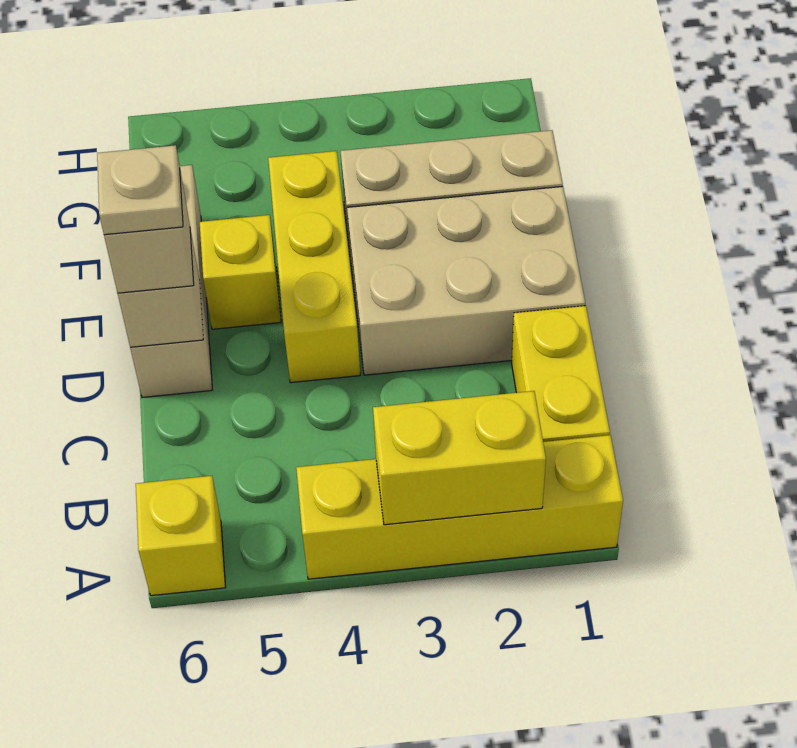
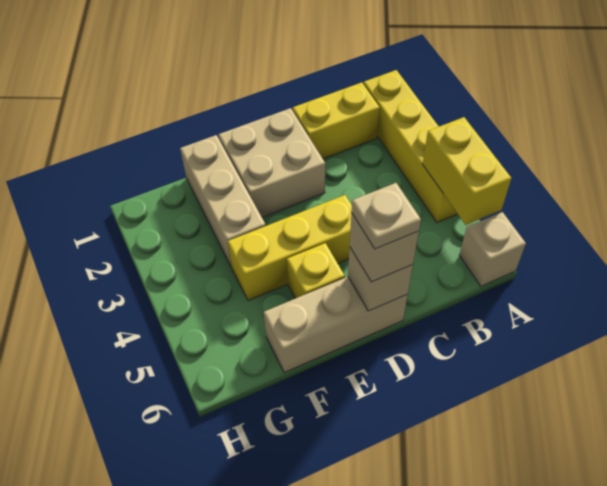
yellow 1x2 brick [373,391,546,525] -> yellow 1x2 brick moved to [423,117,511,225]
yellow 1x1 brick [136,476,226,596] -> tan 1x1 brick [459,212,526,286]
tan 2x3 brick [347,186,585,375] -> tan 2x2 brick [219,108,325,217]

